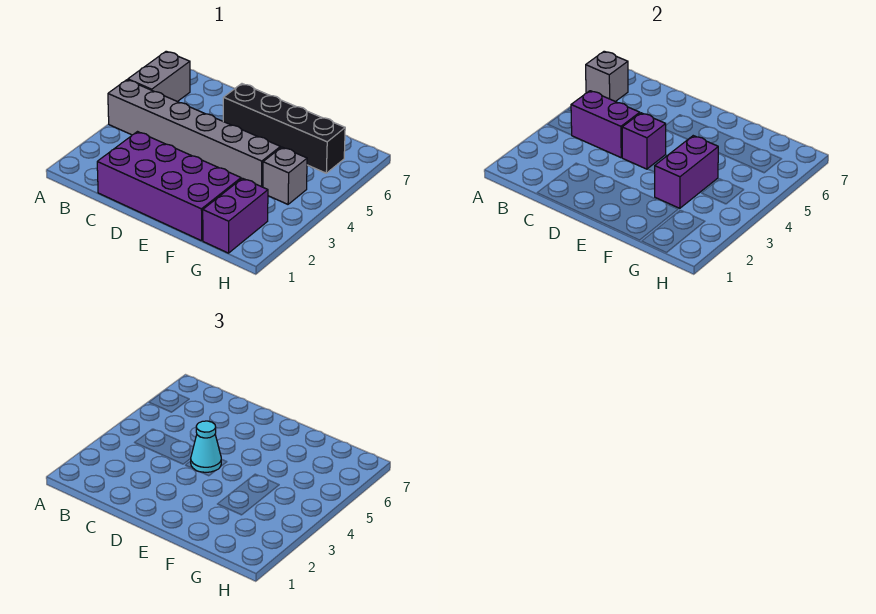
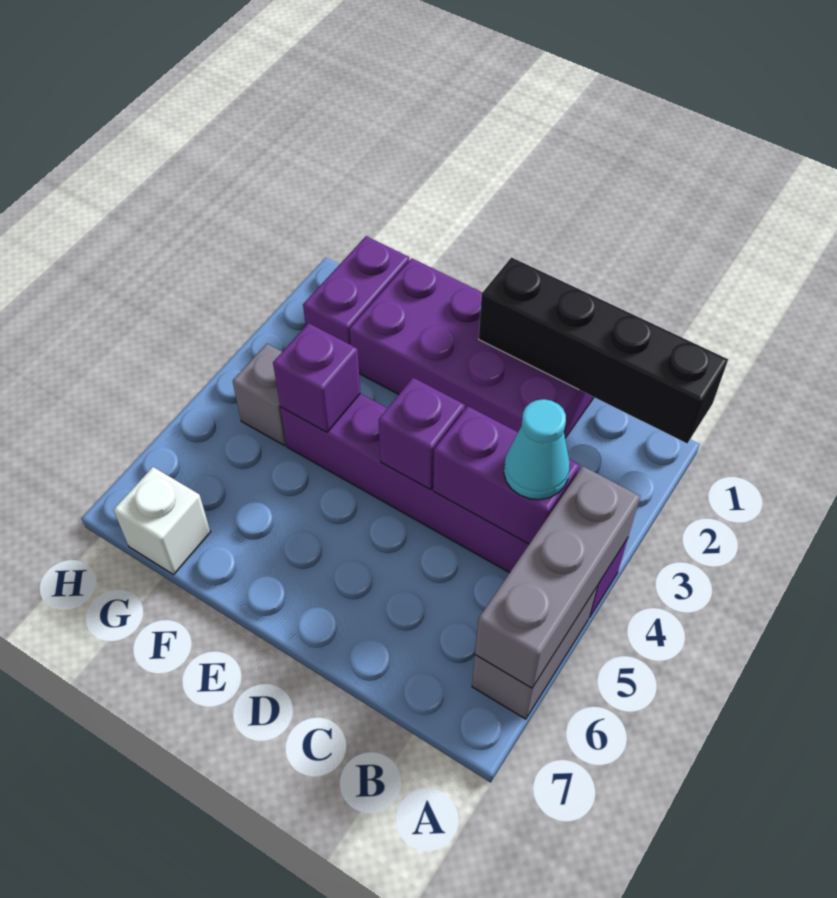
grey 1x6 brick [108,80,280,187] -> purple 1x6 brick [280,394,628,618]
grey 1x1 brick [586,51,628,102] -> grey 1x3 brick [475,466,640,688]
cyan 1x1 cone [191,421,221,472] -> cyan 1x1 cone moved to [504,399,570,500]
black 1x4 brick [223,84,345,173] -> black 1x4 brick moved to [479,257,728,443]
purple 1x2 brick [655,136,718,208] -> purple 1x1 brick [273,323,360,432]
none -> white 1x1 brick [113,467,210,575]

